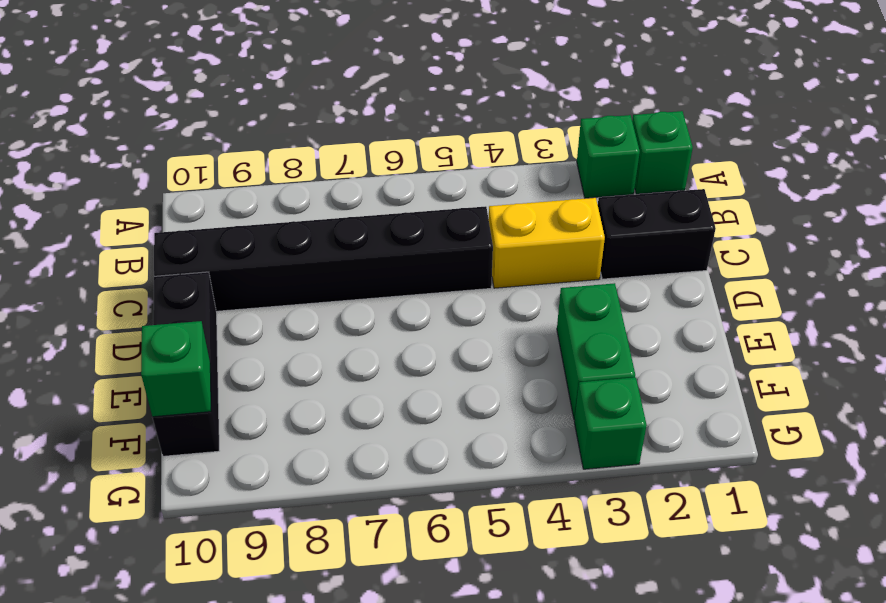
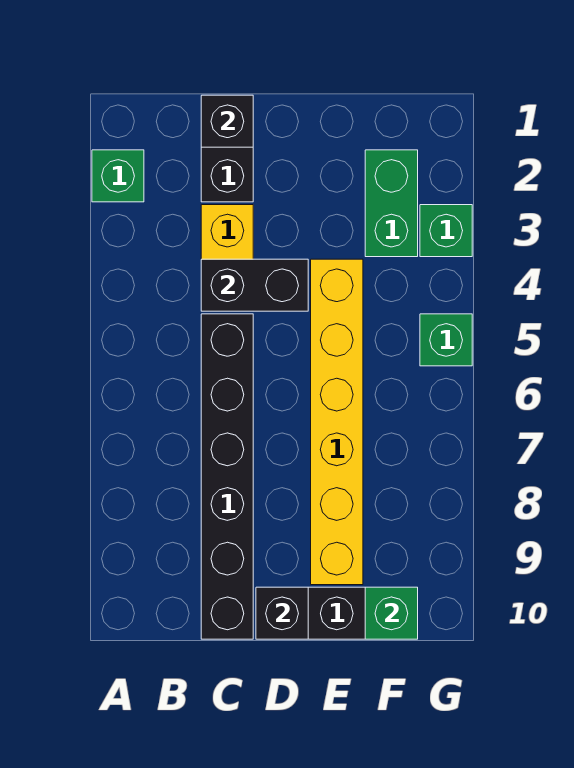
green 1x1 brick [632,111,693,194] -> green 1x1 brick moved to [420,314,472,366]
none -> black 1x1 brick [201,95,253,147]
none -> black 1x2 brick [201,259,308,311]
none -> black 1x1 brick [256,587,308,639]
green 1x2 brick [557,283,635,420] -> green 1x2 brick turned to [365,150,418,257]
none -> yellow 1x6 brick [311,259,363,585]

